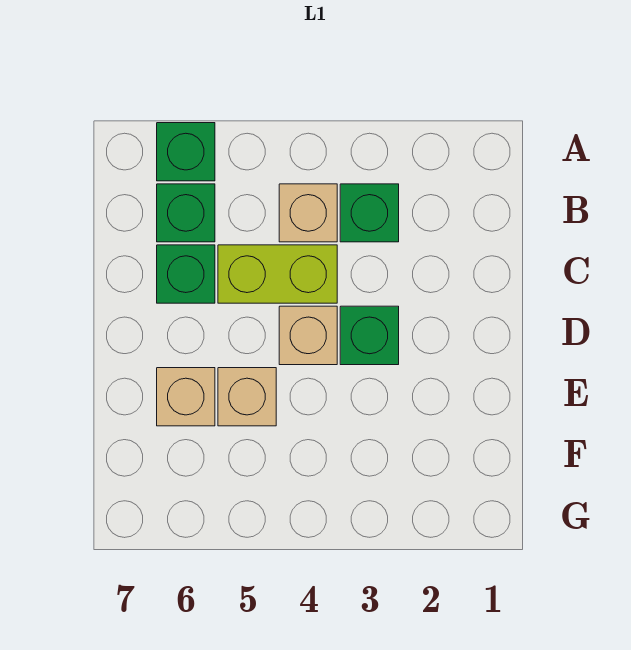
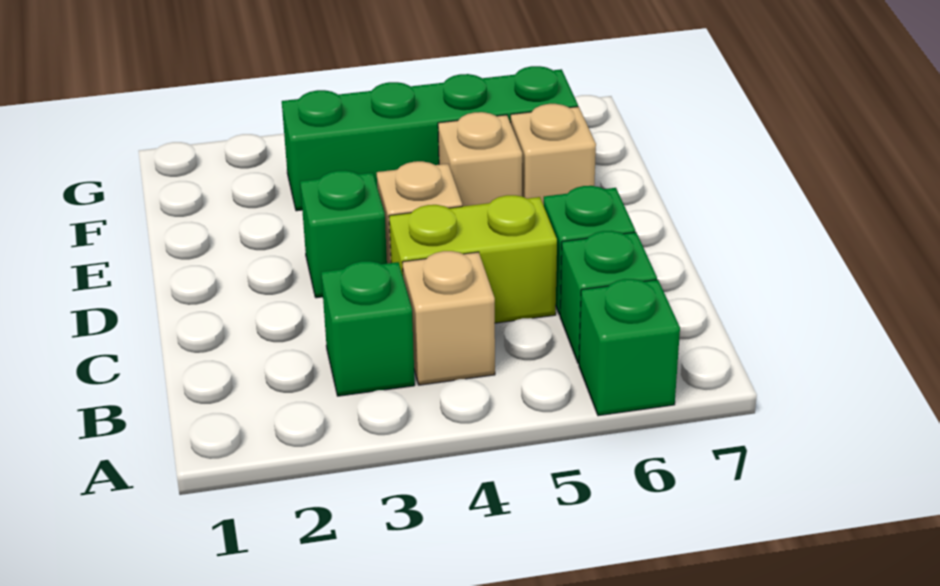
none -> green 1x4 brick [282,66,578,211]

